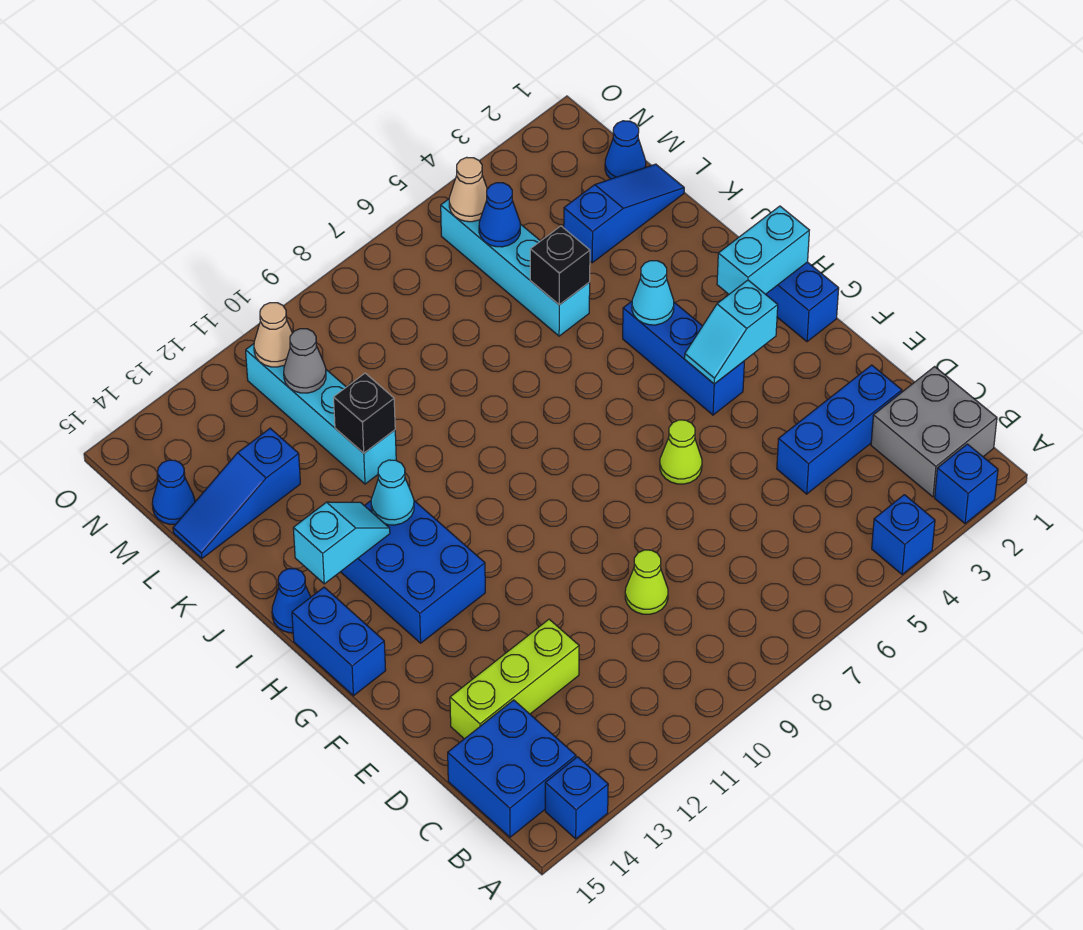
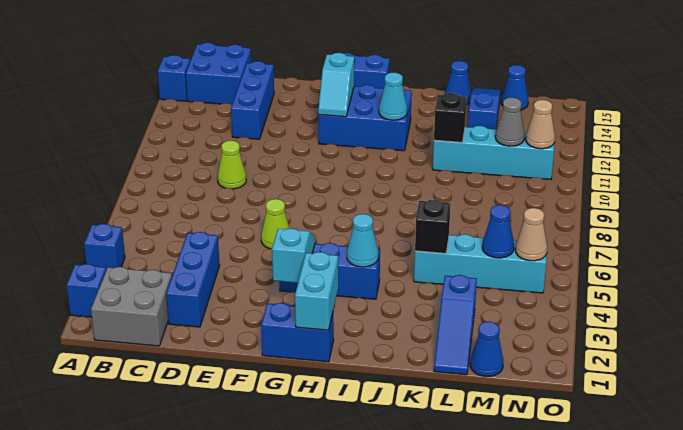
lime 1x3 brick [450,619,579,739] -> blue 1x3 brick [231,61,274,139]
cyan 1x2 slope [293,502,390,584] -> cyan 1x2 slope moved to [318,53,354,117]
blue 1x1 cone [272,569,311,633] -> blue 1x1 cone moved to [445,61,471,105]

